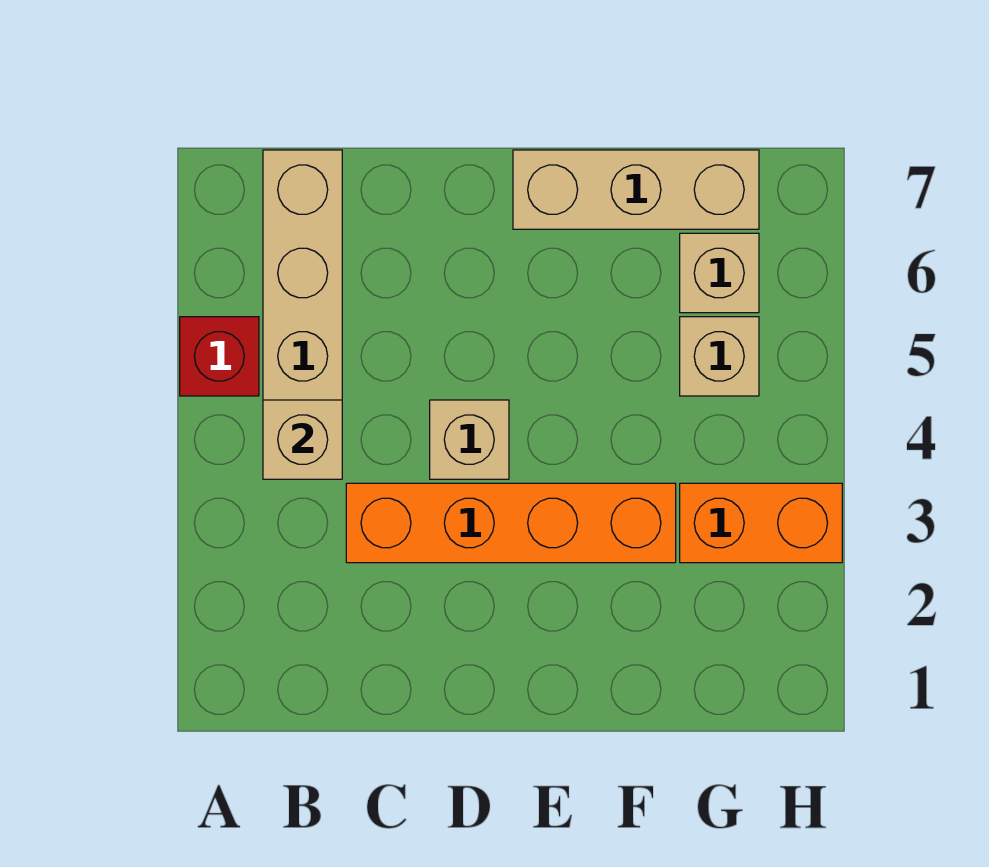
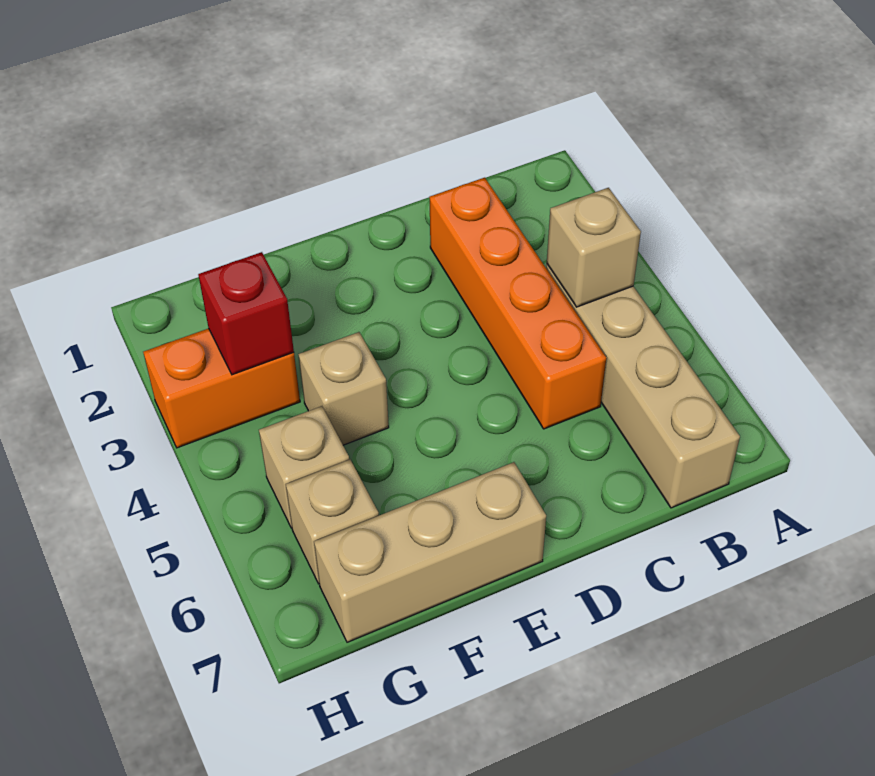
red 1x1 brick [180,317,259,396] -> red 1x1 brick moved to [198,252,294,375]
orange 1x4 brick [346,483,676,563] -> orange 1x4 brick turned to [429,178,606,429]
tan 1x1 brick [430,400,509,479] -> tan 1x1 brick moved to [298,332,389,445]

